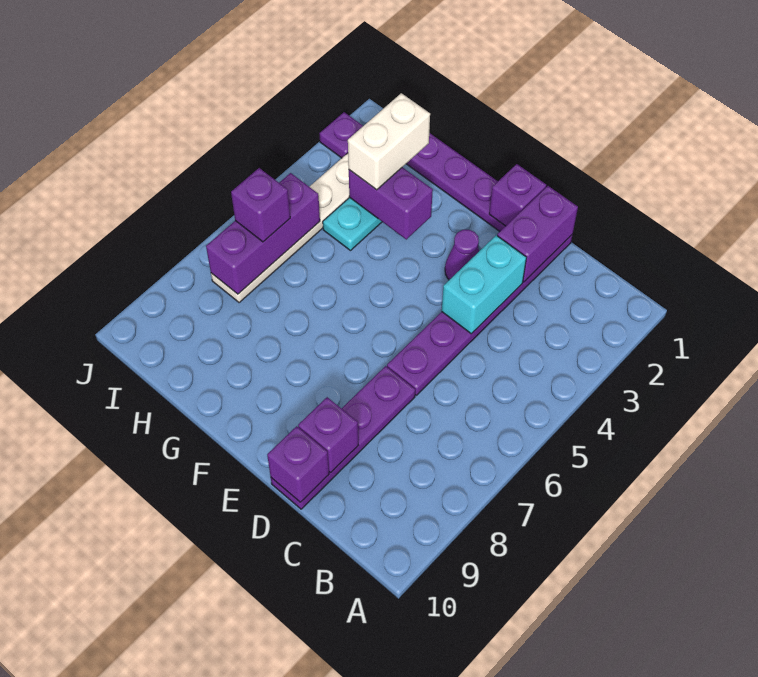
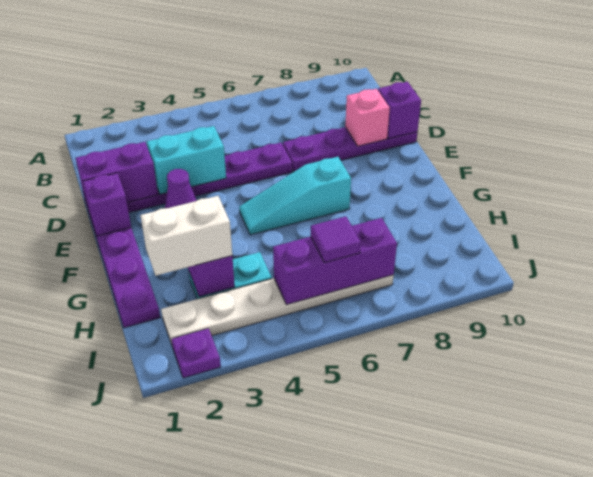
purple 1x1 brick [298,397,358,473] -> pink 1x1 brick [345,89,390,146]
none -> cyan 1x3 slope [239,157,351,235]
purple 1x1 brick [231,168,290,242] -> purple 1x1 tile [311,216,361,262]

